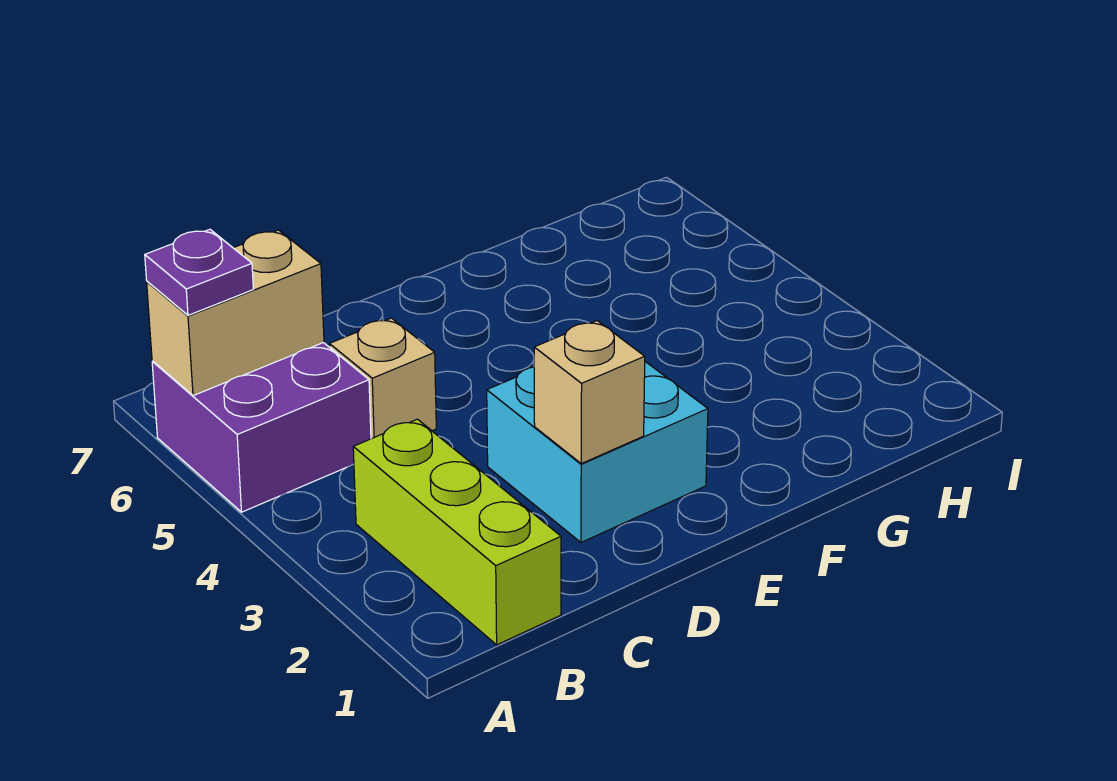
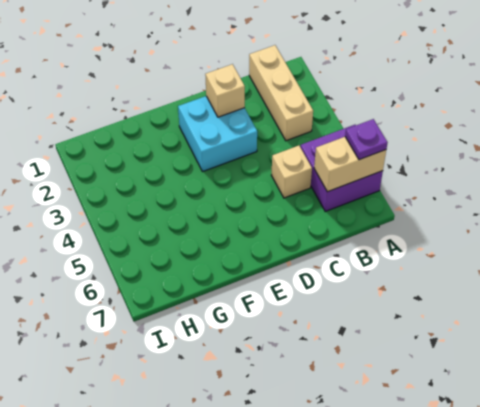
lime 1x3 brick [353,419,561,645] -> tan 1x3 brick [249,45,313,141]

